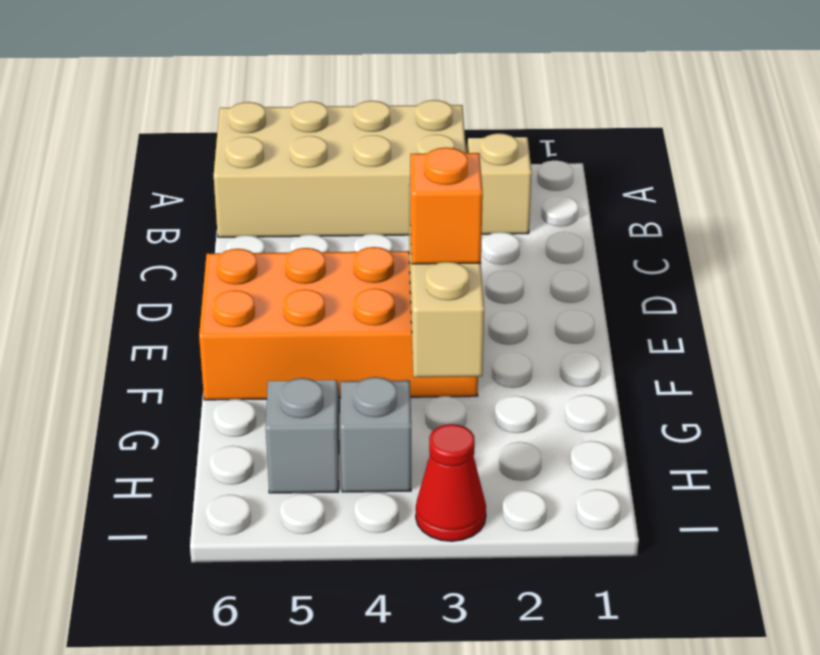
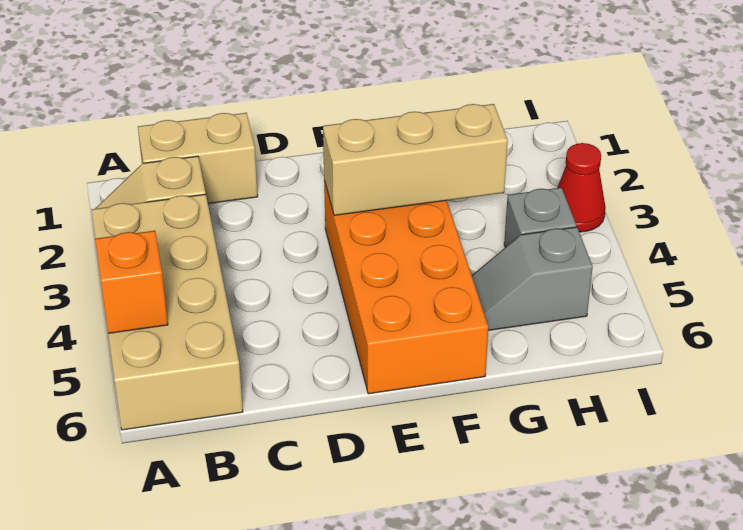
none -> tan 1x2 brick [138,113,258,204]
orange 1x1 brick [410,148,483,264] -> orange 1x1 brick moved to [95,231,168,333]

